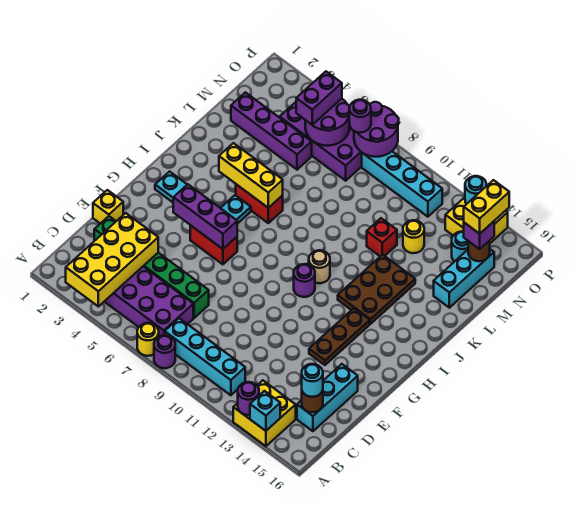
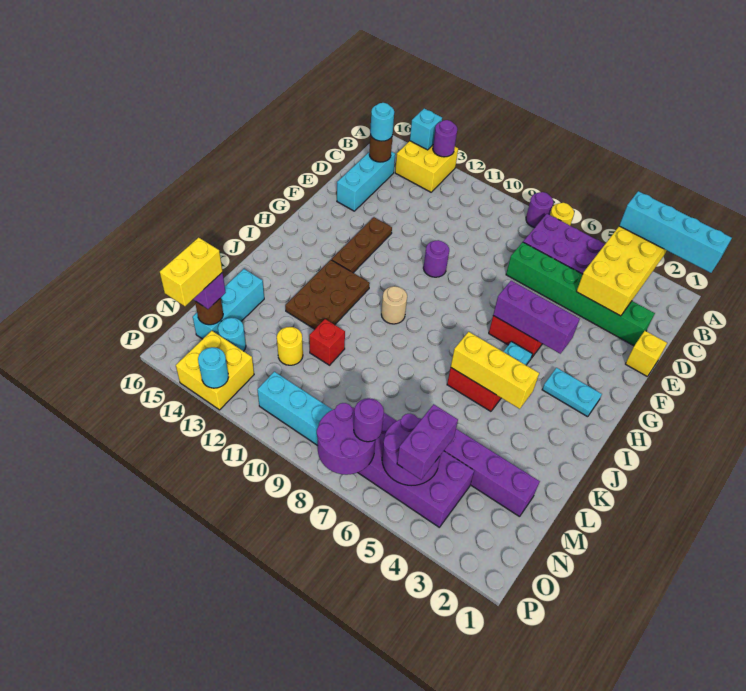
cyan 1x4 brick [165,318,245,395] -> cyan 1x4 brick moved to [619,191,732,273]
purple 1x1 round brick [294,264,315,297] -> purple 1x1 round brick moved to [423,240,449,277]

